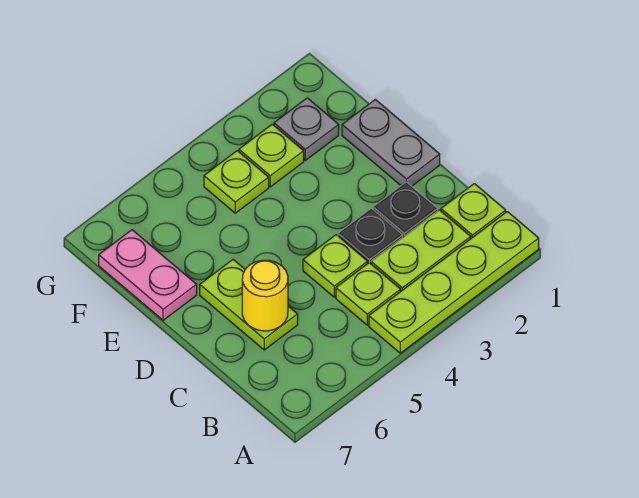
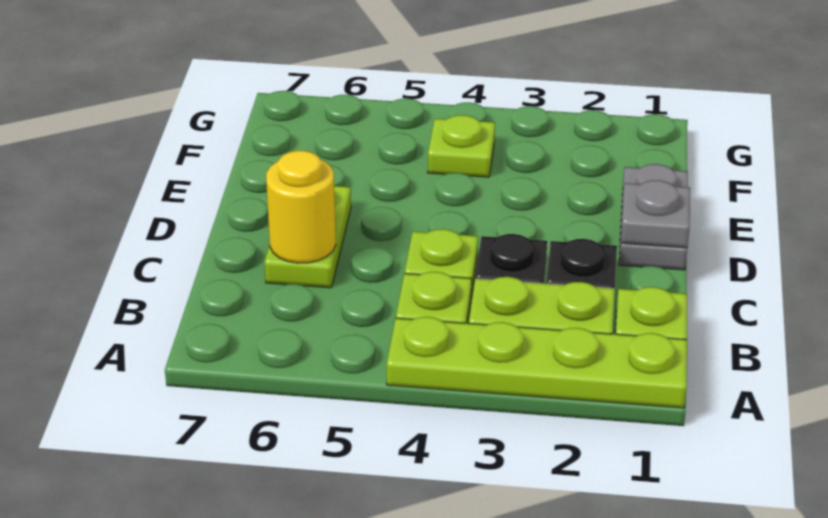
pink 1x2 plate [99,230,197,320] -> none
grey 1x1 plate [274,98,339,160] -> grey 1x1 plate moved to [621,180,690,248]
lime 1x1 plate [239,124,304,187] -> none

